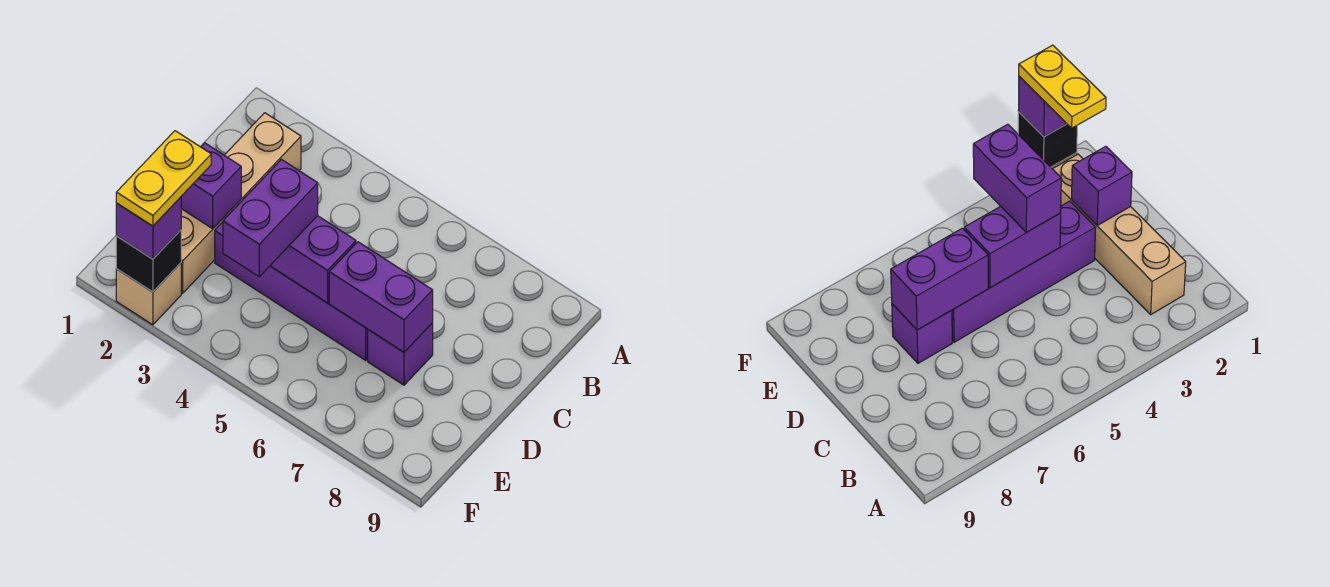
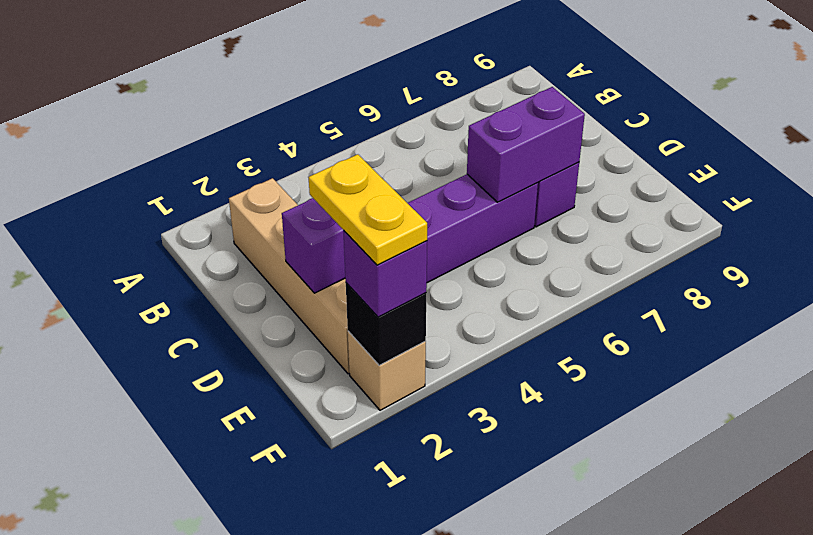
purple 1x2 brick [270,216,356,303] -> none
purple 1x2 brick [223,159,318,277] -> none

